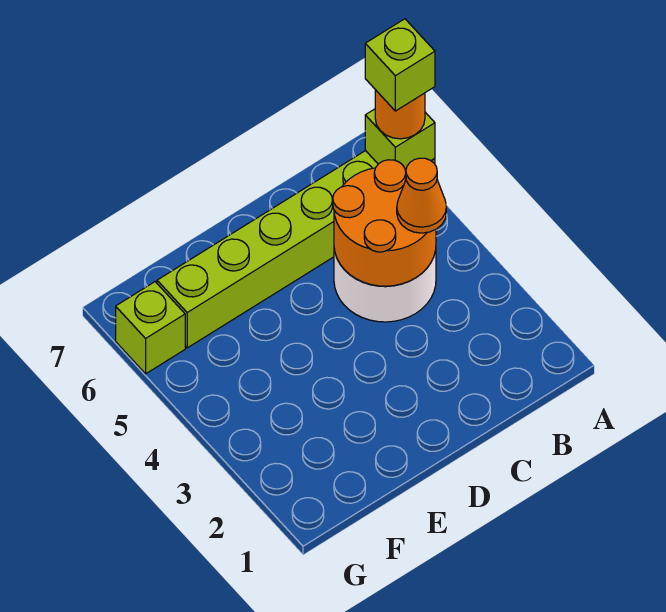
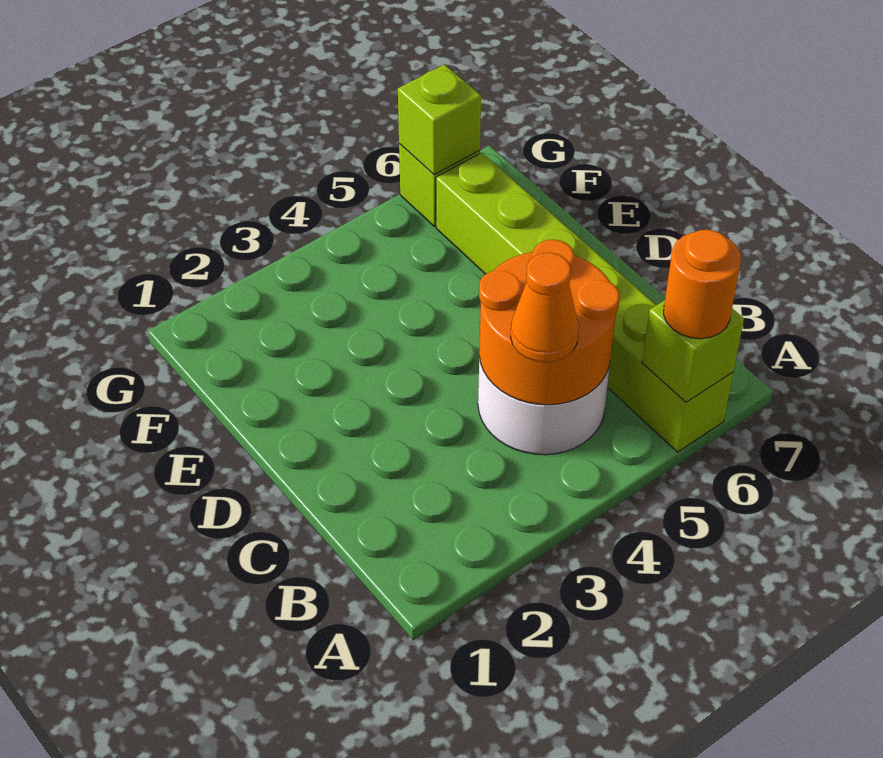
lime 1x1 brick [365,19,435,111] -> lime 1x1 brick moved to [398,65,481,175]

